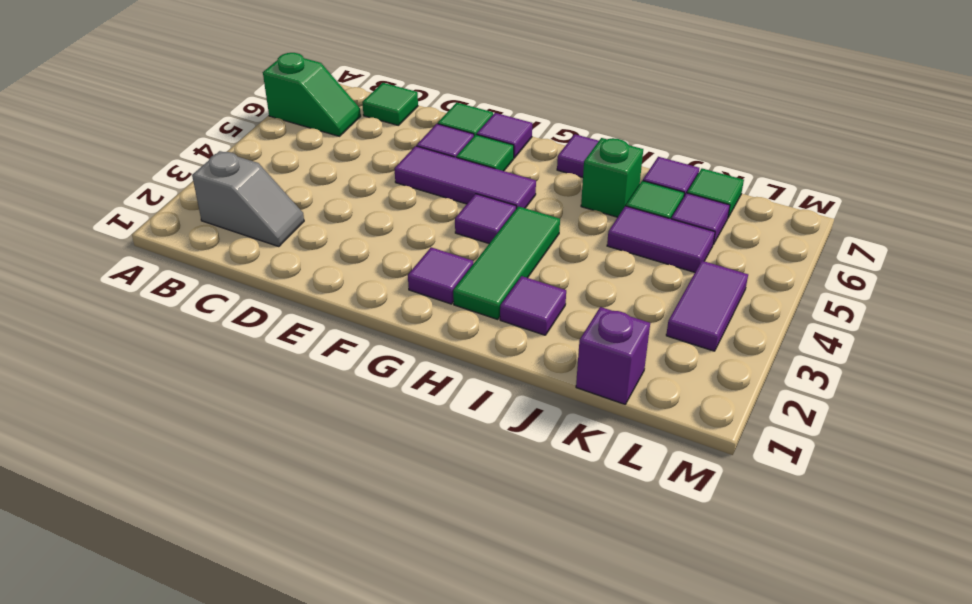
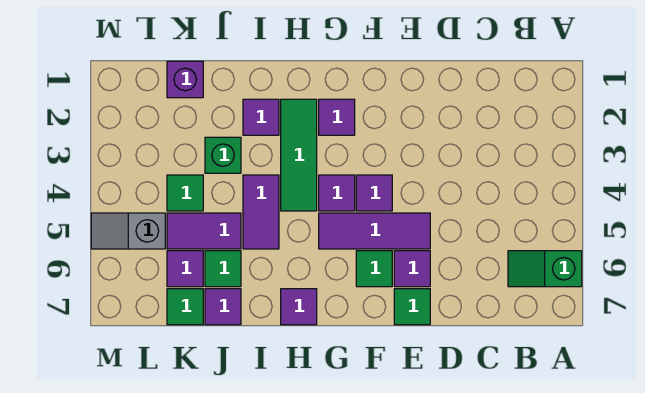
grey 1x2 slope [192,151,304,247] -> grey 1x2 slope moved to [91,213,165,249]
green 1x1 tile [362,83,418,126] -> green 1x1 tile moved to [167,175,203,211]
purple 1x1 tile [477,113,532,158] -> purple 1x1 tile moved to [356,175,392,211]
green 1x1 brick [581,138,643,217] -> green 1x1 brick moved to [205,137,241,173]
purple 1x2 tile [666,261,748,351] -> purple 1x2 tile moved to [243,175,279,249]

